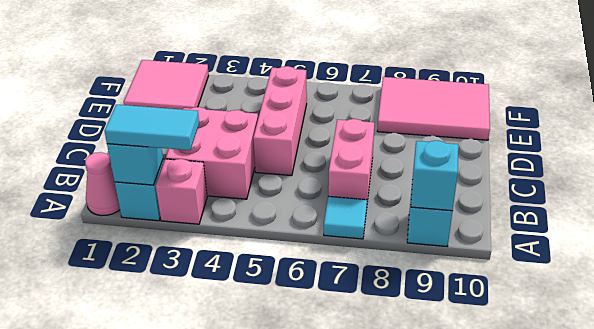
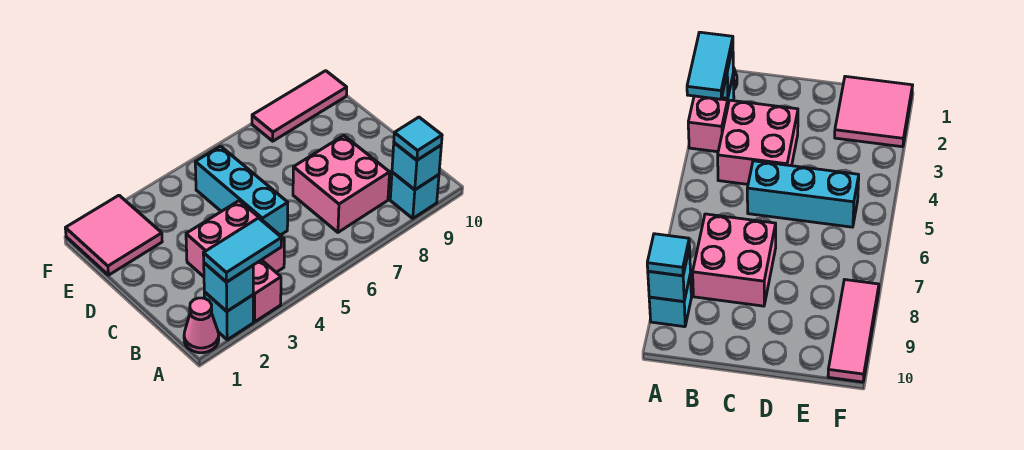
cyan 1x1 tile [324,196,367,239] -> cyan 1x1 tile moved to [394,117,442,160]
pink 1x2 brick [328,119,374,202] -> pink 2x2 brick [293,136,390,232]
pink 1x3 brick [253,66,307,176] -> cyan 1x3 brick [195,146,288,235]
pink 2x3 tile [377,77,490,140] -> pink 1x3 tile [252,71,347,141]

